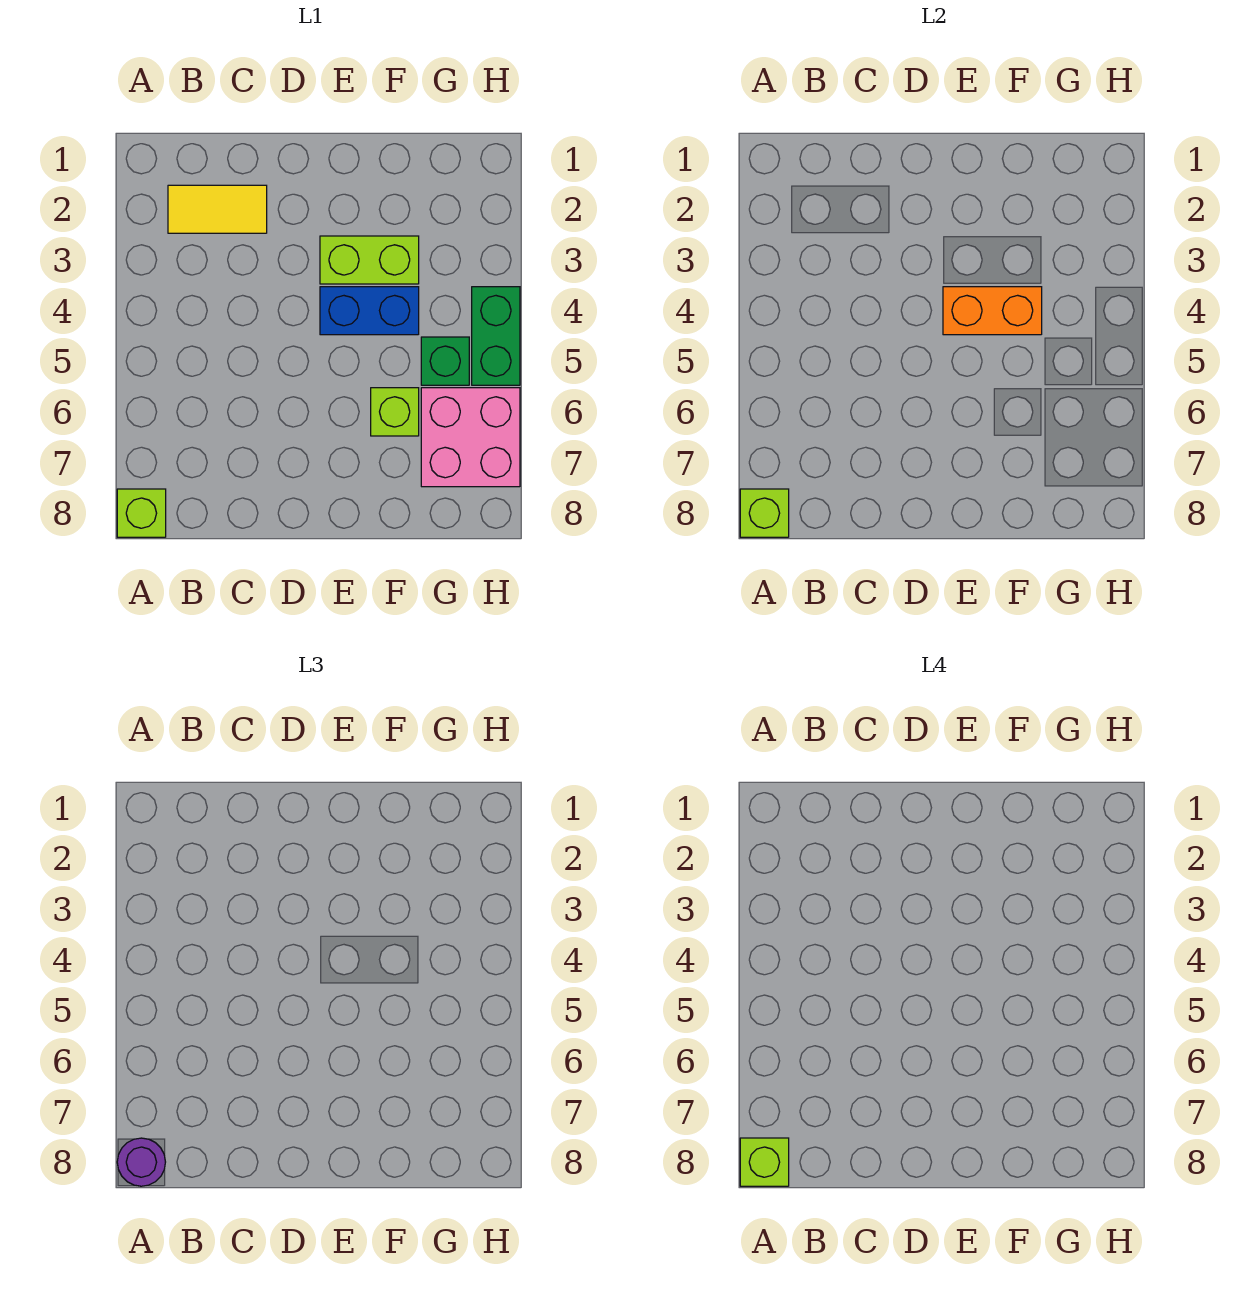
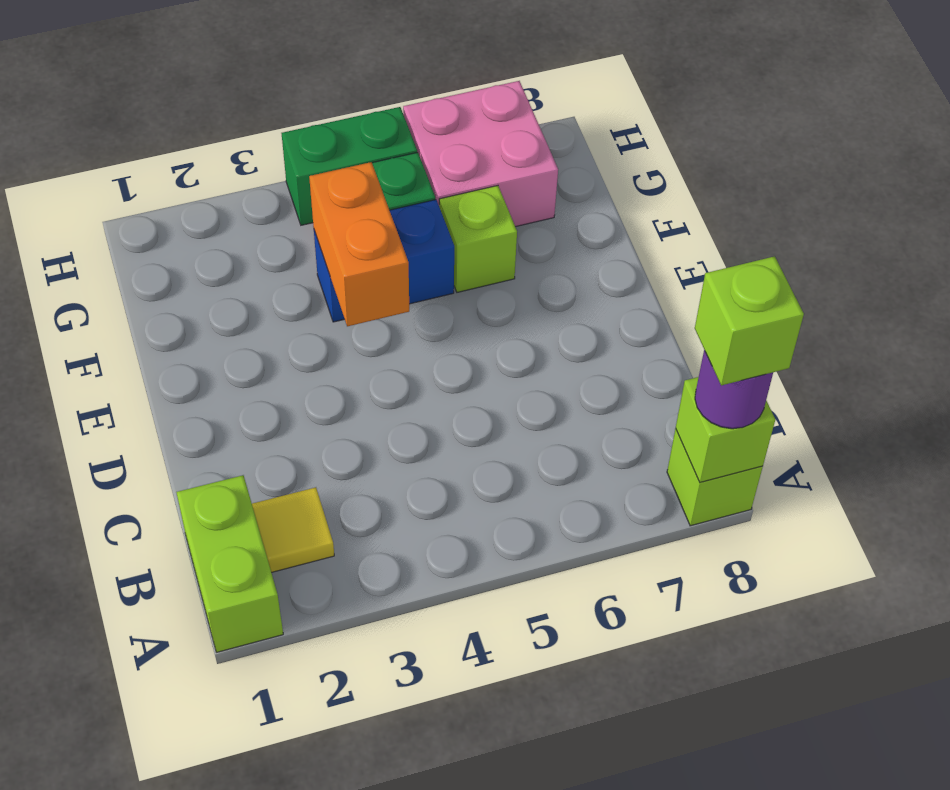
yellow 1x2 tile [168,185,267,233] -> yellow 1x1 tile [252,487,334,572]
lime 1x2 brick [320,236,419,284] -> lime 1x2 brick moved to [176,475,283,652]
blue 1x2 brick [320,287,419,335] -> blue 1x2 brick turned to [314,200,454,322]

